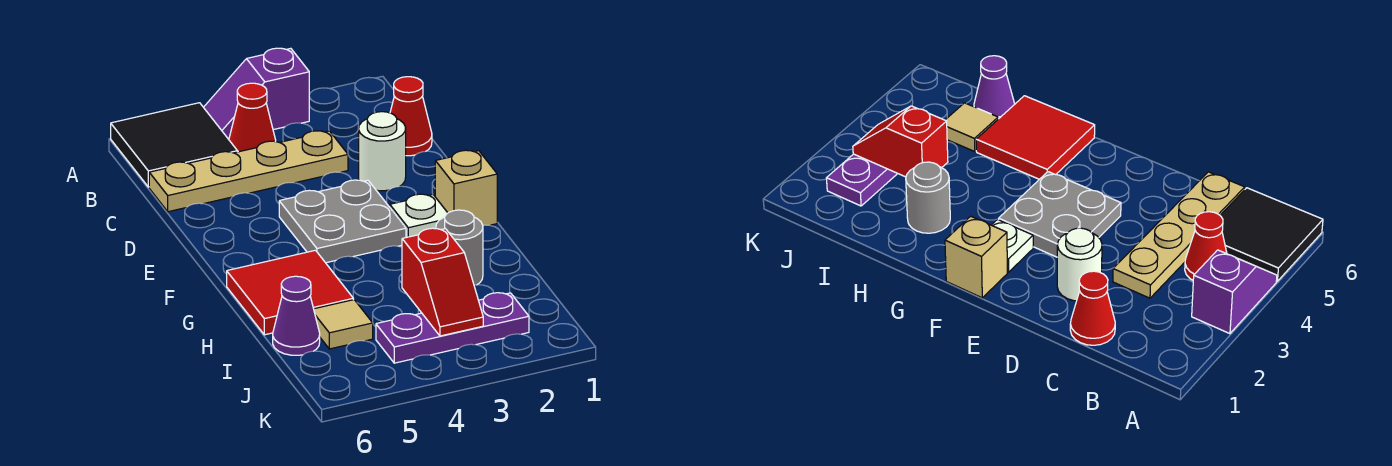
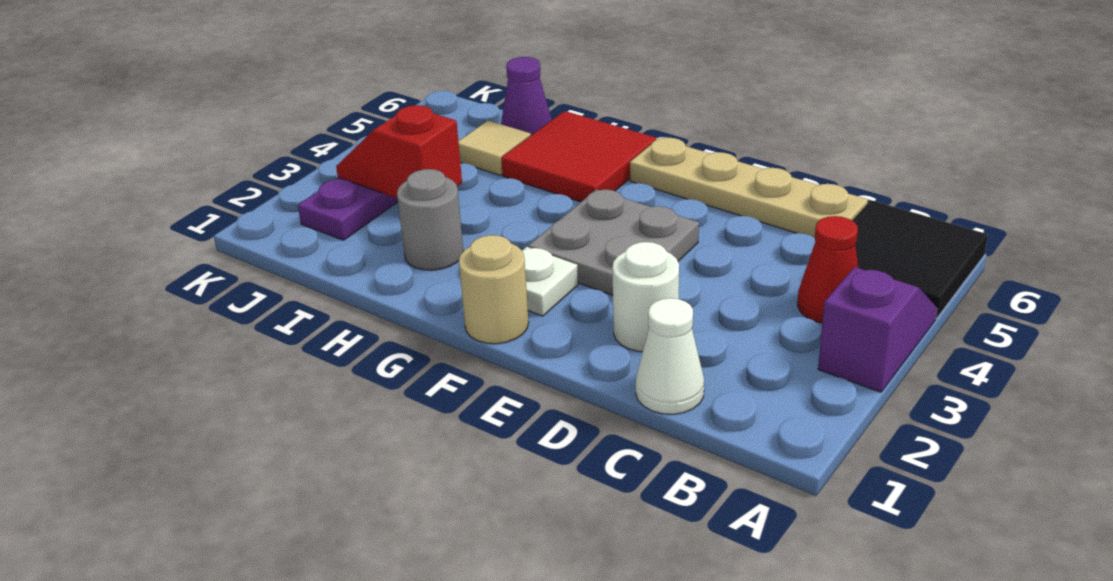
red 1x1 cone [390,77,432,156] -> white 1x1 cone [636,298,704,414]
tan 1x4 plate [149,131,348,212] -> tan 1x4 plate turned to [630,138,868,238]
tan 1x1 brick [435,150,497,225] -> tan 1x1 round brick [459,235,529,344]

